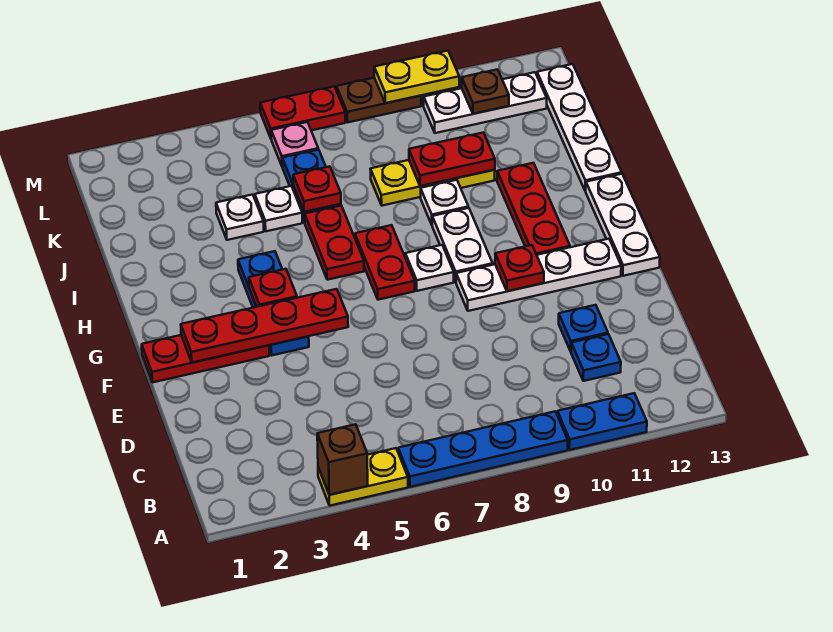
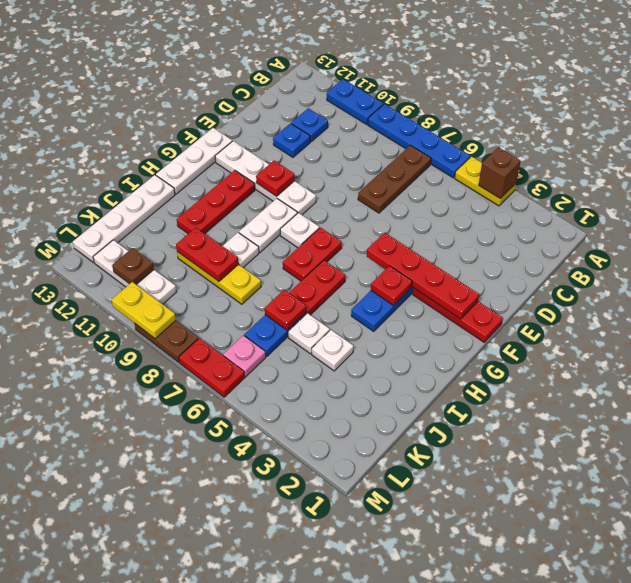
none -> brown 1x3 plate [358,145,431,213]

